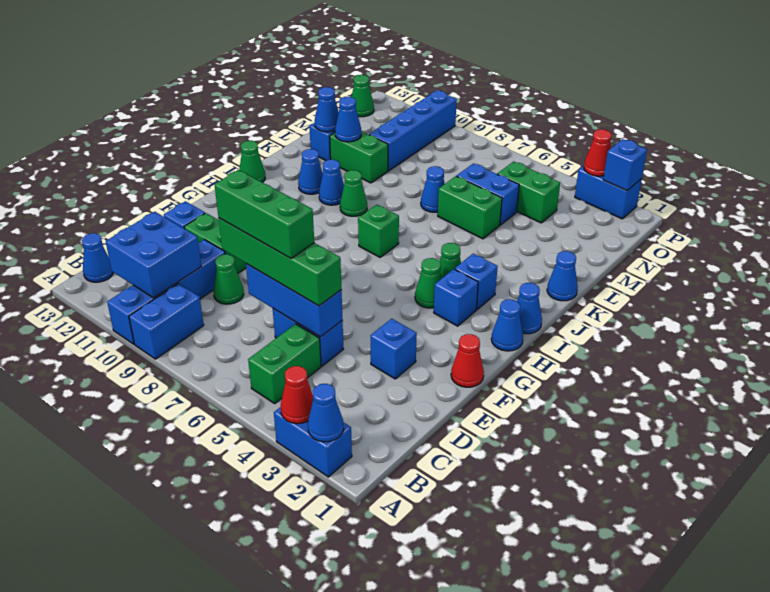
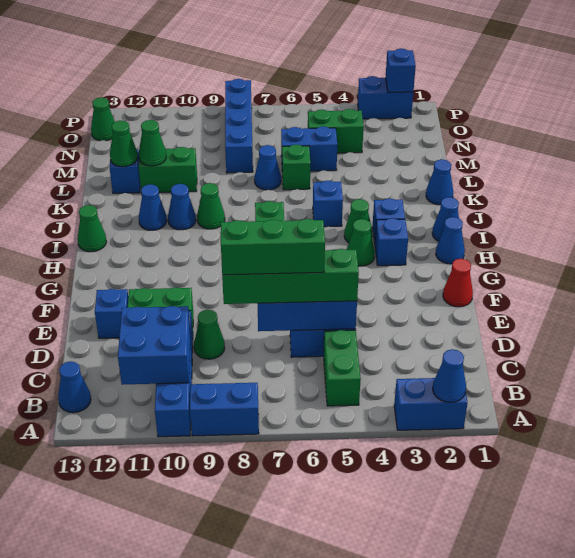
red 1x1 cone [281,366,313,424] -> none
blue 1x2 brick [129,284,204,359] -> blue 1x2 brick turned to [190,383,259,436]
blue 1x1 brick [371,319,417,379] -> blue 1x1 brick moved to [313,181,343,227]
green 1x2 brick [438,176,502,239] -> green 1x1 brick [282,145,310,190]
blue 1x1 cone [335,97,361,142] -> green 1x1 cone [139,120,166,166]
blue 1x1 cone [315,87,339,132] -> green 1x1 cone [110,121,138,167]
blue 1x4 brick [369,91,457,171] -> blue 1x4 brick moved to [225,79,253,173]
red 1x1 cone [584,129,612,176] -> none

